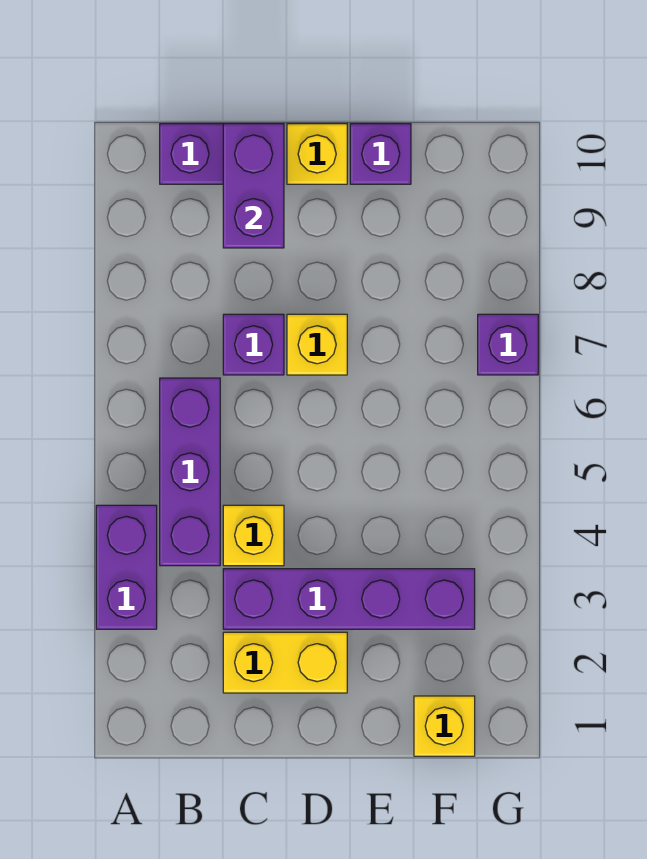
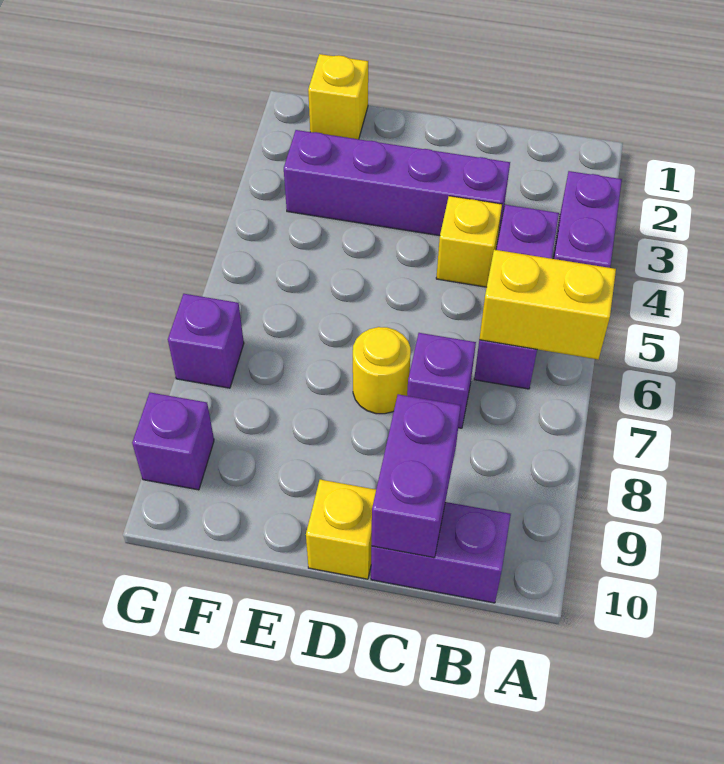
yellow 1x2 brick [223,632,347,693] -> yellow 1x2 brick moved to [479,250,616,359]
yellow 1x1 brick [287,314,347,375] -> yellow 1x1 round brick [353,327,411,414]
purple 1x1 brick [350,124,411,184] -> purple 1x1 brick moved to [132,393,214,490]

